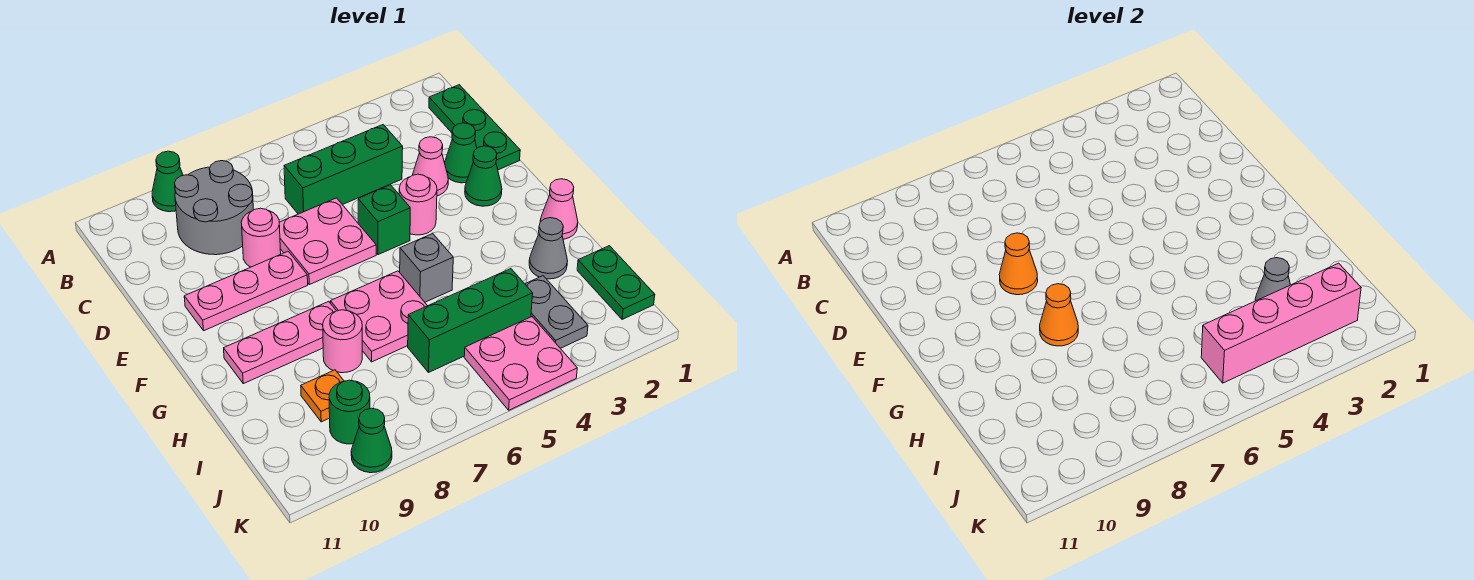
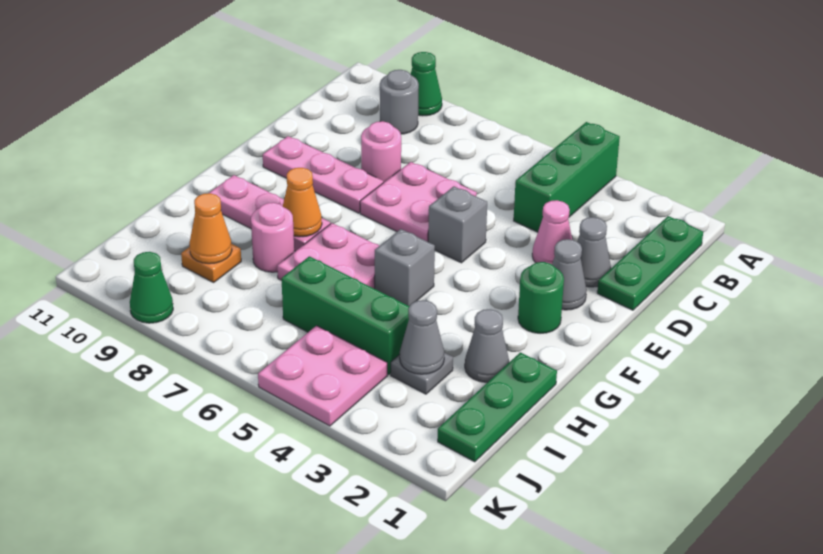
grey 2x2 round brick [175,161,253,255] -> grey 1x1 round brick [380,70,419,134]
green 1x3 brick [284,125,403,214] -> green 1x3 brick turned to [514,122,620,232]
green 1x1 cone [445,123,477,183] -> grey 1x1 cone [577,217,611,287]
green 1x1 cone [465,146,502,206] -> grey 1x1 cone [552,239,587,310]
pink 1x1 round brick [399,174,437,235] -> none
green 1x1 brick [358,185,410,255] -> grey 1x1 brick [428,186,487,263]
orange 1x1 cone [999,233,1038,295] -> orange 1x1 cone moved to [189,193,232,264]
pink 1x1 cone [540,179,578,239] -> none
green 1x2 plate [577,246,655,319] -> green 1x3 plate [438,352,557,462]
grey 1x2 plate [525,276,588,348] -> grey 1x1 plate [391,353,453,394]
pink 1x4 brick [1201,263,1361,383] -> none
green 1x1 round brick [329,380,370,444] -> green 1x1 round brick moved to [518,262,564,333]

